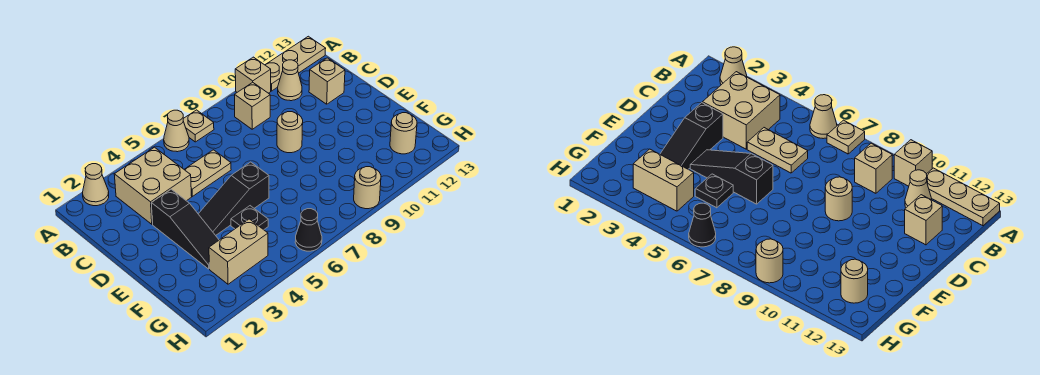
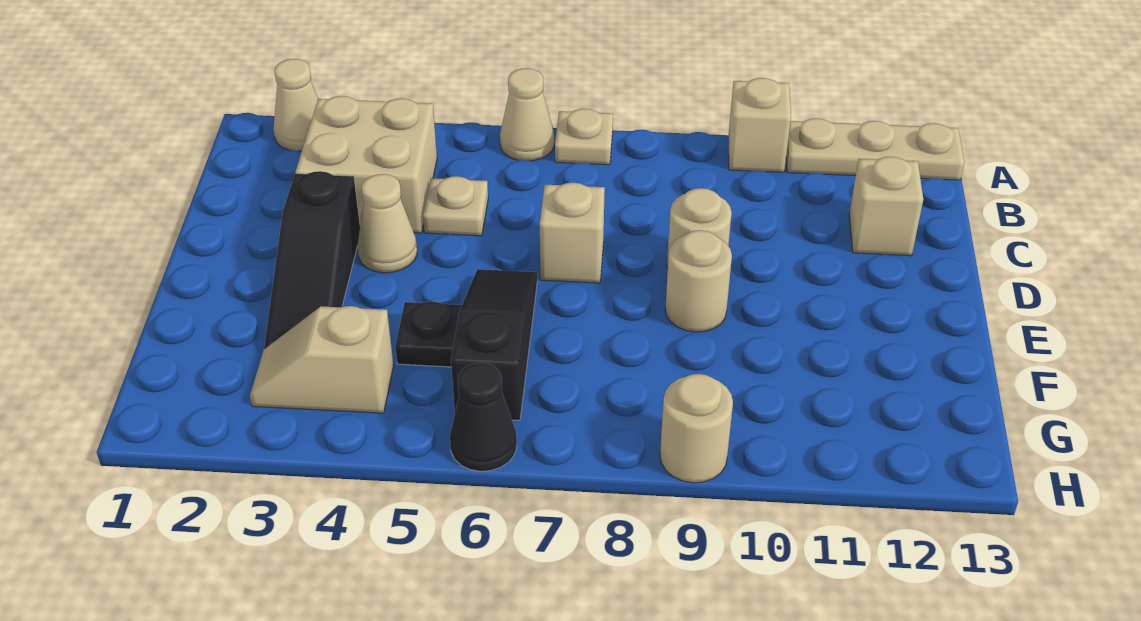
tan 1x1 brick [235,82,270,129] -> tan 1x1 brick moved to [540,183,605,283]
tan 1x1 cone [278,60,302,101] -> tan 1x1 cone moved to [358,174,417,273]
tan 1x2 plate [184,150,231,196] -> tan 1x1 plate [423,176,488,236]
black 1x3 slope [199,162,269,235] -> black 1x3 slope turned to [451,269,537,420]
tan 1x2 brick [209,219,268,284] -> tan 1x2 slope [250,306,394,413]
tan 1x1 round brick [390,113,417,154] -> tan 1x1 round brick moved to [665,230,732,332]

